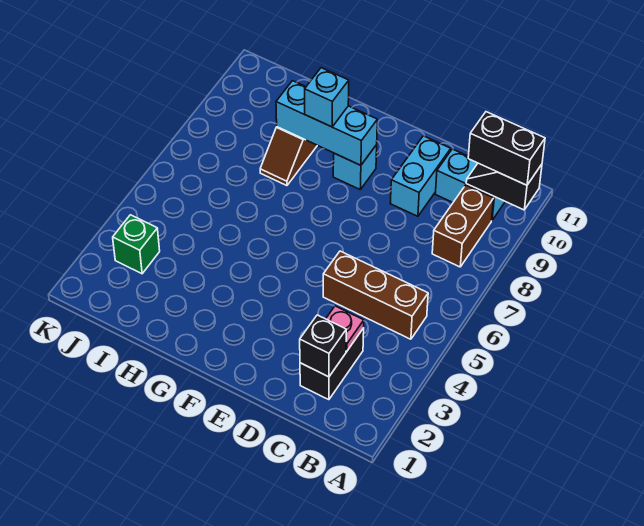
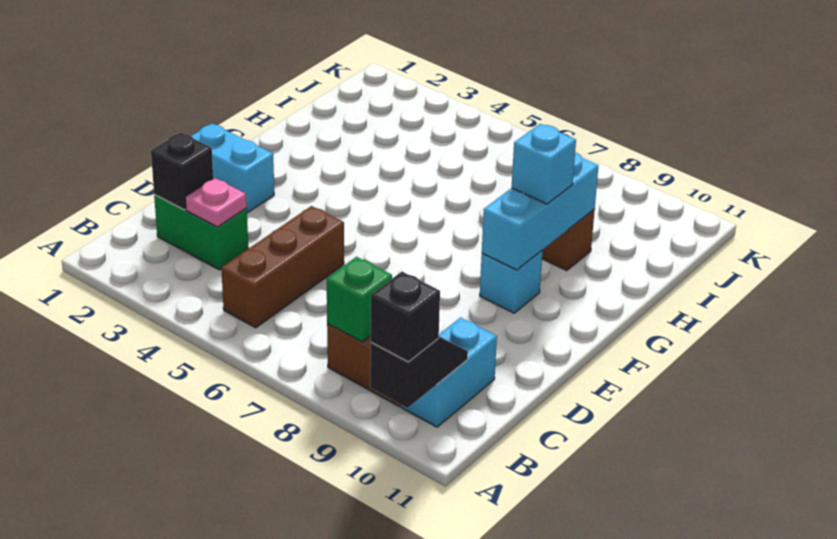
black 1x2 brick [468,112,545,185] -> black 1x1 brick [371,272,440,362]
black 1x2 brick [300,328,364,400] -> green 1x2 brick [154,194,248,270]
cyan 1x2 brick [390,136,451,216] -> cyan 1x2 brick moved to [192,124,274,213]
green 1x1 brick [113,215,160,274] -> green 1x1 brick moved to [327,257,392,342]

